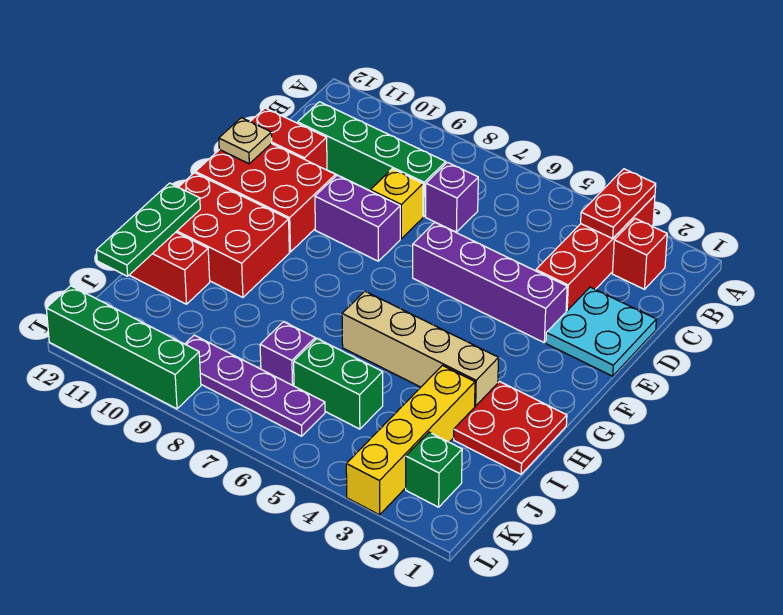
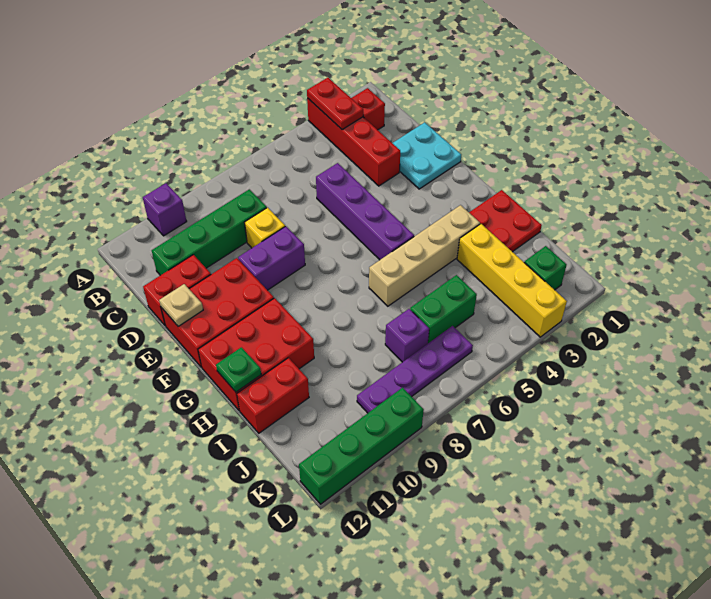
purple 1x1 brick [426,162,478,232] -> purple 1x1 brick moved to [143,183,187,236]
purple 1x4 brick [413,222,567,342] -> purple 1x4 brick turned to [316,163,414,260]
green 1x3 plate [96,183,200,276] -> green 1x1 plate [216,347,261,392]

